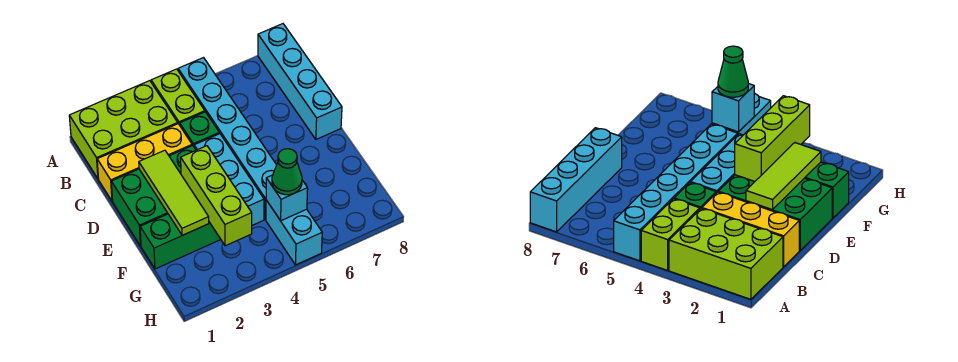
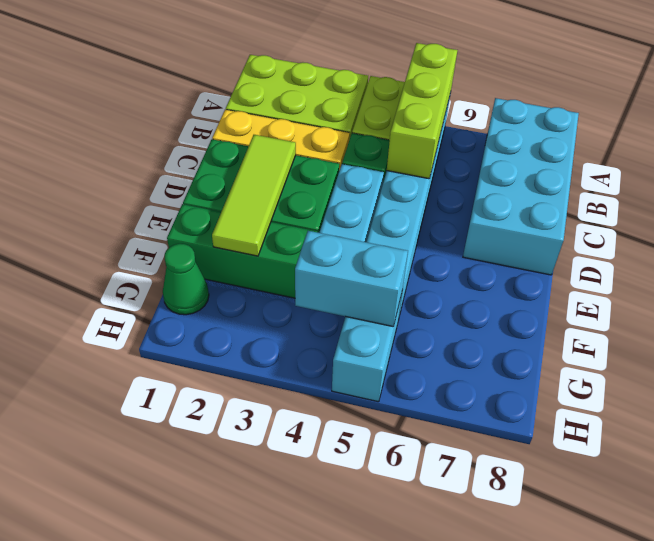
cyan 1x4 brick [258,24,342,139] -> cyan 2x4 brick [463,98,579,275]
lime 1x3 brick [181,146,252,246] -> lime 1x3 brick moved to [387,43,458,179]
cyan 1x1 brick [266,175,308,221] -> cyan 1x2 brick [295,231,408,326]
green 1x1 cone [272,149,302,195] -> green 1x1 cone moved to [163,244,209,315]

